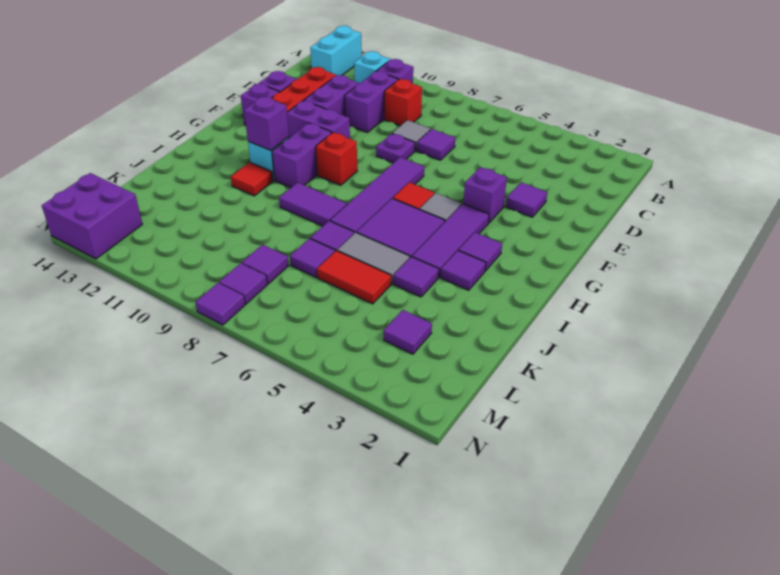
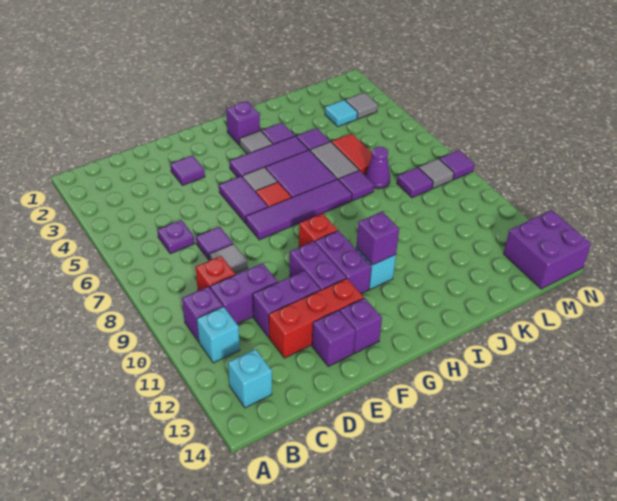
cyan 1x2 brick [310,26,362,76] -> cyan 1x1 brick [228,349,272,408]
purple 1x1 plate [376,134,415,163] -> purple 1x1 plate moved to [157,220,195,254]
purple 1x1 brick [463,167,507,223] -> purple 1x1 brick moved to [226,101,260,145]
purple 1x2 brick [272,123,332,188] -> purple 1x2 brick turned to [315,231,371,294]
purple 1x1 tile [459,232,502,271] -> grey 1x1 tile [240,131,273,154]
purple 1x2 tile [279,182,347,226] -> purple 1x2 tile moved to [219,176,268,223]
red 1x1 tile [231,162,273,196] -> none
purple 1x1 tile [290,238,335,277] -> purple 1x1 cone [365,147,390,189]
purple 1x1 tile [384,310,432,354] -> cyan 1x1 tile [325,100,358,127]
none -> grey 1x1 tile [345,93,378,119]
purple 1x1 tile [219,263,267,304] -> grey 1x1 tile [419,159,454,189]

